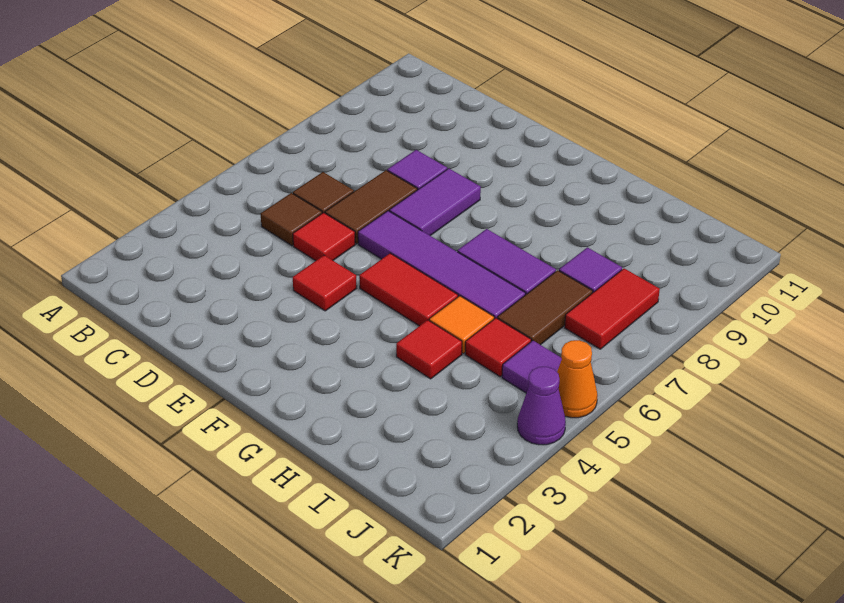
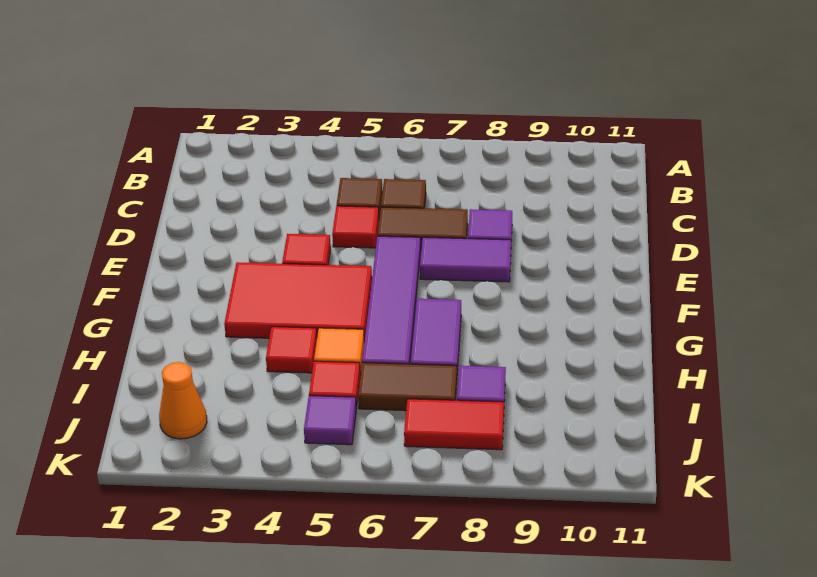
red 1x2 tile [359,253,458,326] -> red 2x3 tile [224,262,372,341]
purple 1x1 cone [517,367,566,445] -> none
orange 1x1 cone [557,340,598,418] -> orange 1x1 cone moved to [159,362,207,439]

